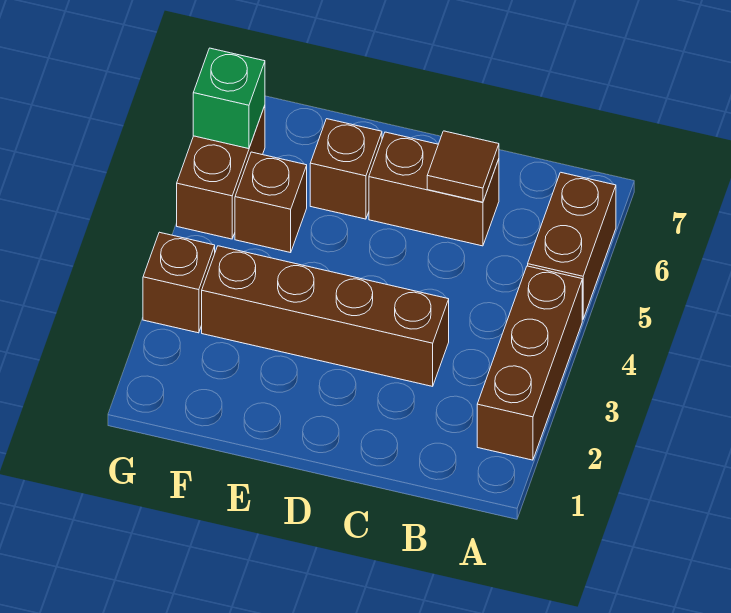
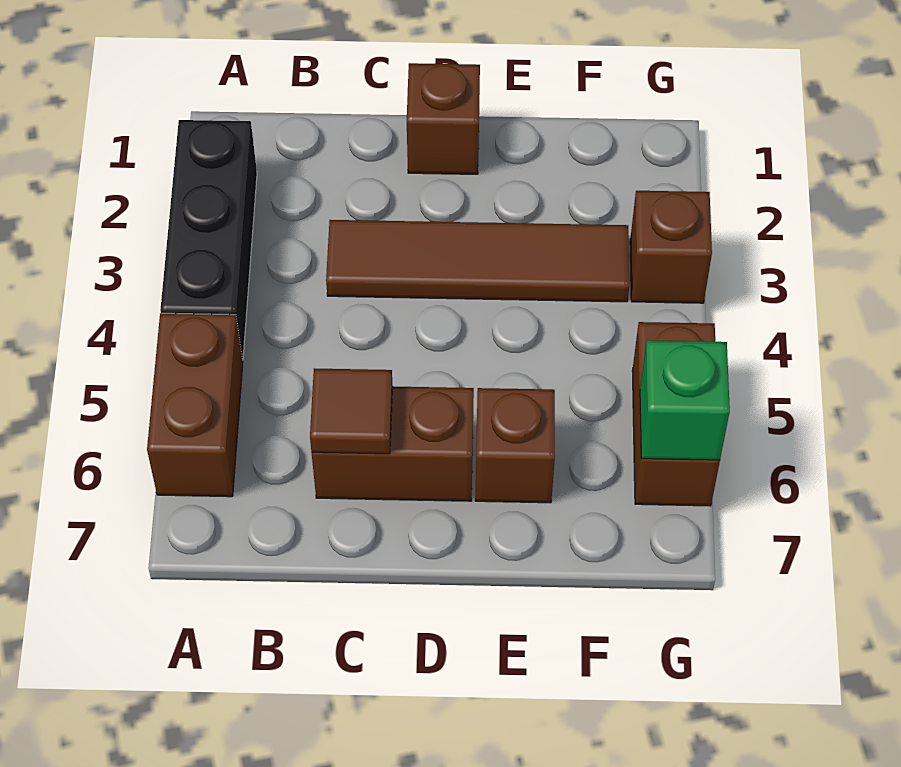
brown 1x3 brick [477,266,582,460] -> black 1x3 brick [160,120,257,360]
brown 1x4 brick [202,246,449,386] -> brown 1x4 tile [326,220,629,302]
brown 1x1 brick [235,152,307,253] -> brown 1x1 brick moved to [407,63,480,174]

